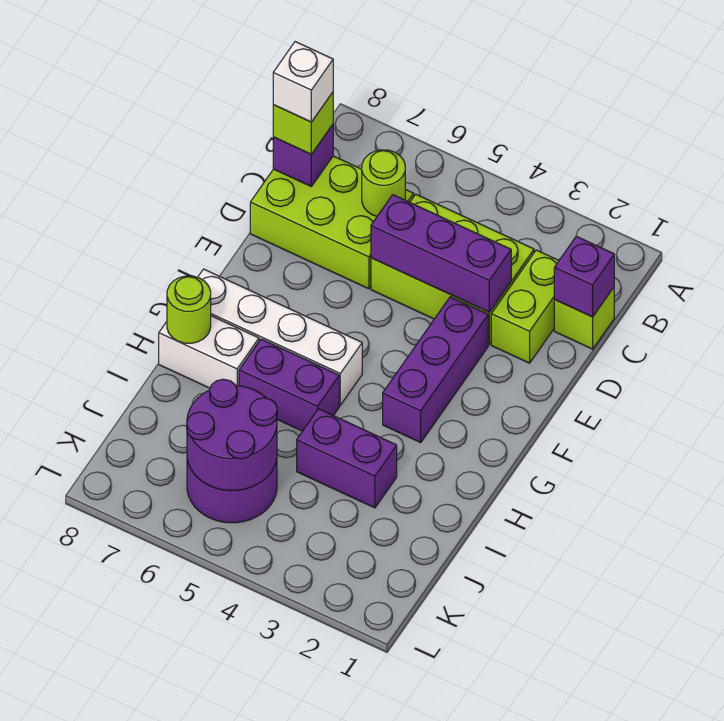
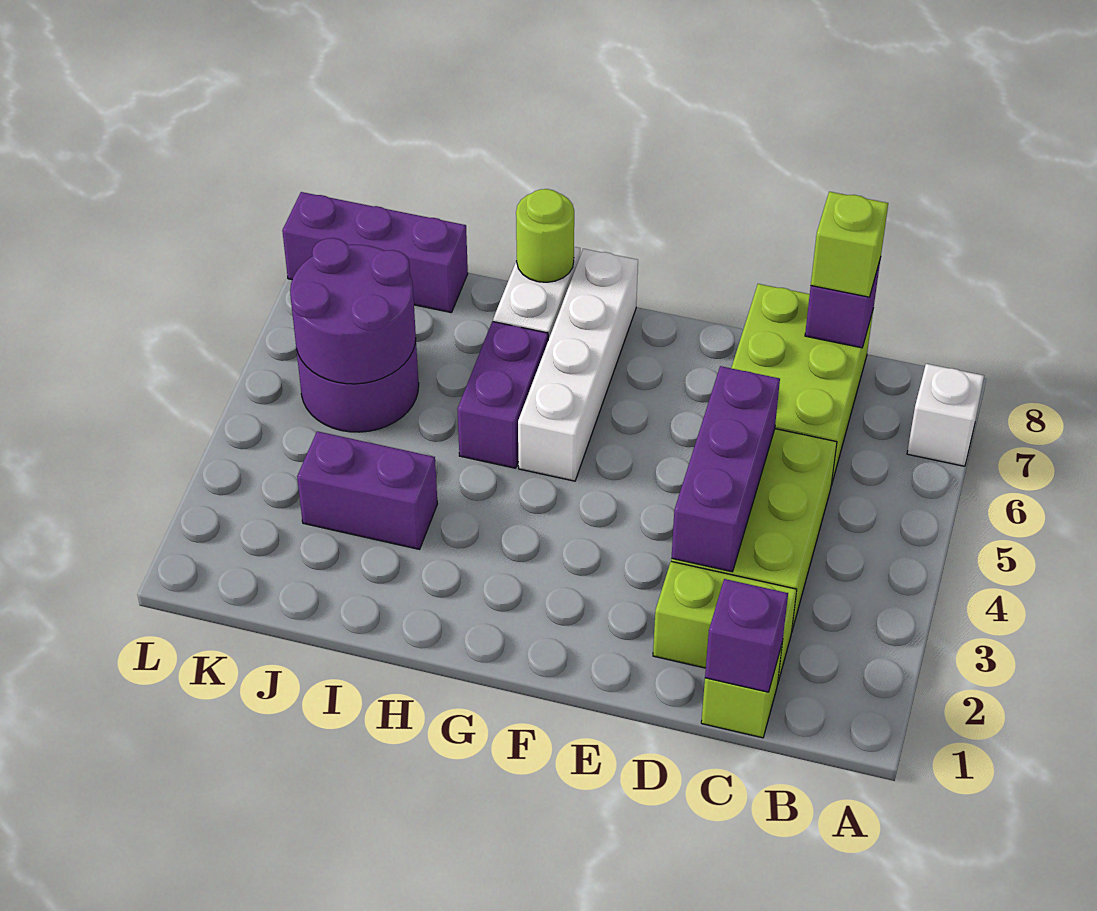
lime 1x1 round brick [362,150,405,216] -> none
white 1x1 brick [273,42,333,122] -> white 1x1 brick moved to [907,364,984,466]
purple 1x3 brick [383,297,488,442] -> purple 1x3 brick moved to [282,192,468,313]
purple 1x2 brick [297,409,397,508] -> purple 1x2 brick turned to [297,431,438,549]

